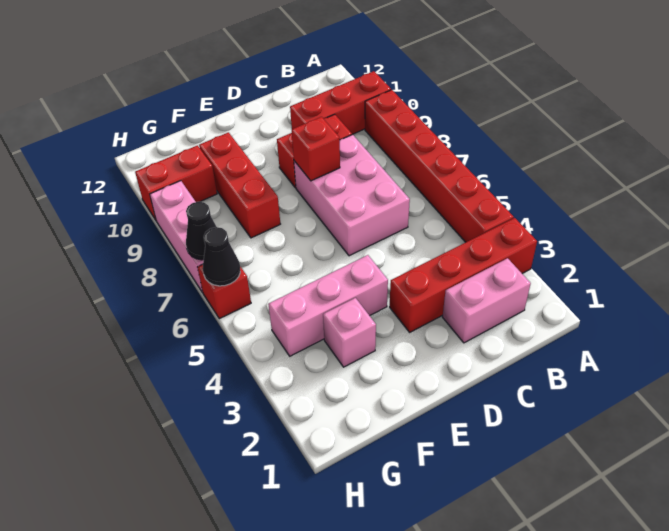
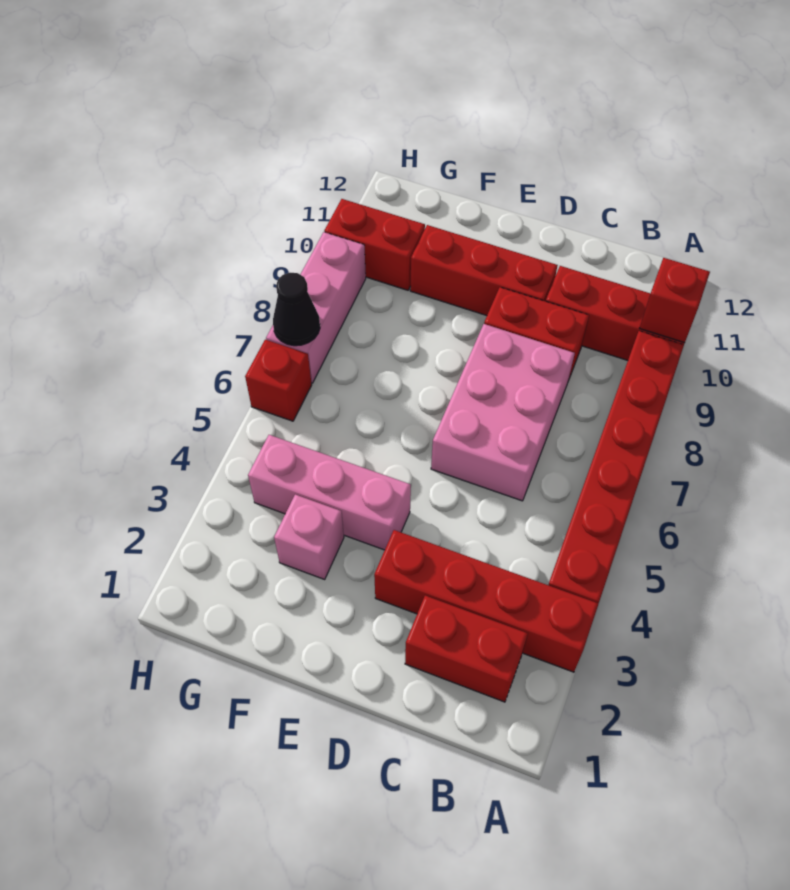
pink 1x2 brick [443,258,531,343] -> red 1x2 brick [405,596,528,702]
red 1x1 brick [292,117,340,181] -> red 1x1 brick moved to [640,258,710,343]
red 1x3 brick [199,132,280,238] -> red 1x3 brick turned to [410,225,558,316]
black 1x1 cone [203,227,240,286] -> none

